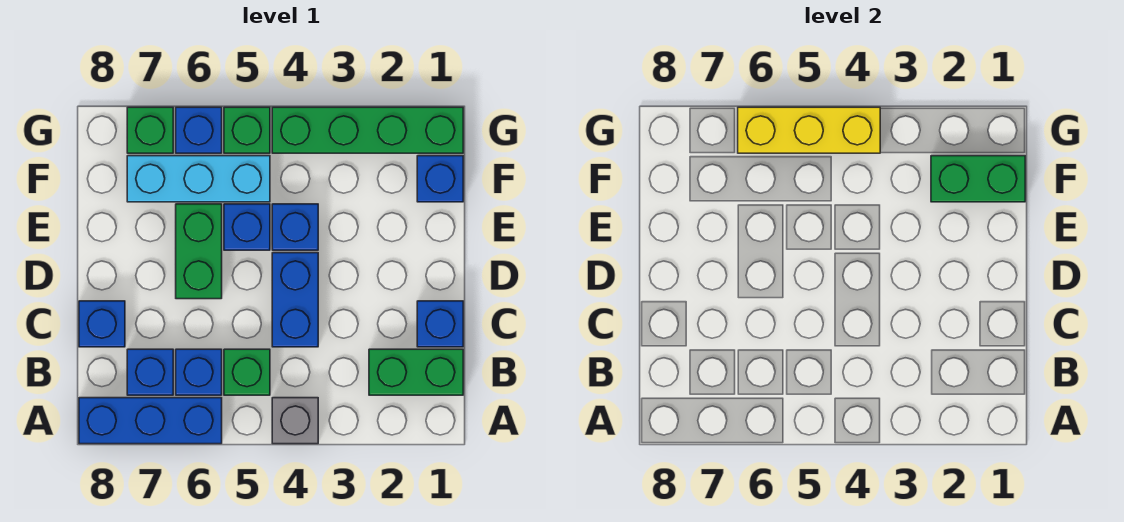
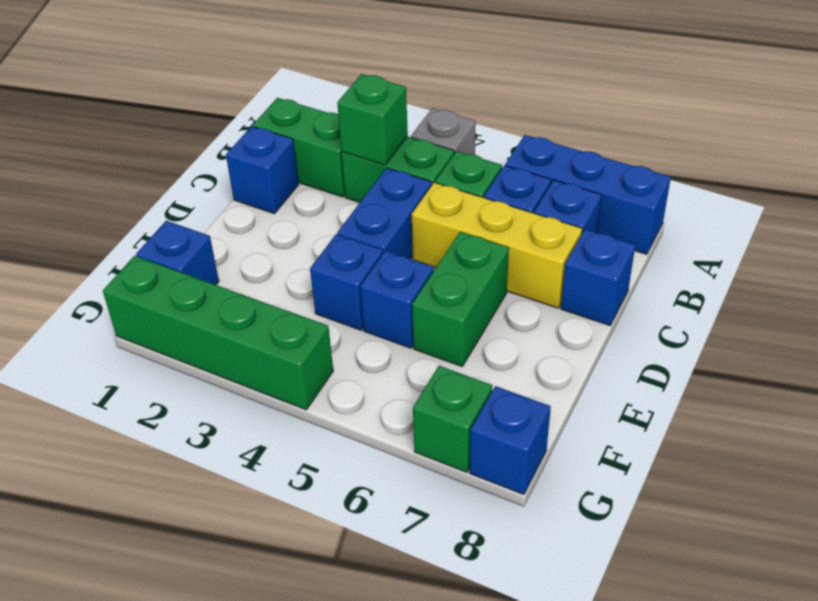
green 1x2 brick [931,156,1025,202] -> green 1x2 brick moved to [342,136,454,202]
cyan 1x3 brick [127,156,270,202] -> none
yellow 1x3 brick [738,107,880,153] -> yellow 1x3 brick moved to [412,183,582,308]
green 1x1 brick [224,107,270,153] -> green 1x1 brick moved to [337,74,408,165]
blue 1x1 brick [176,107,222,153] -> blue 1x1 brick moved to [470,386,551,495]

